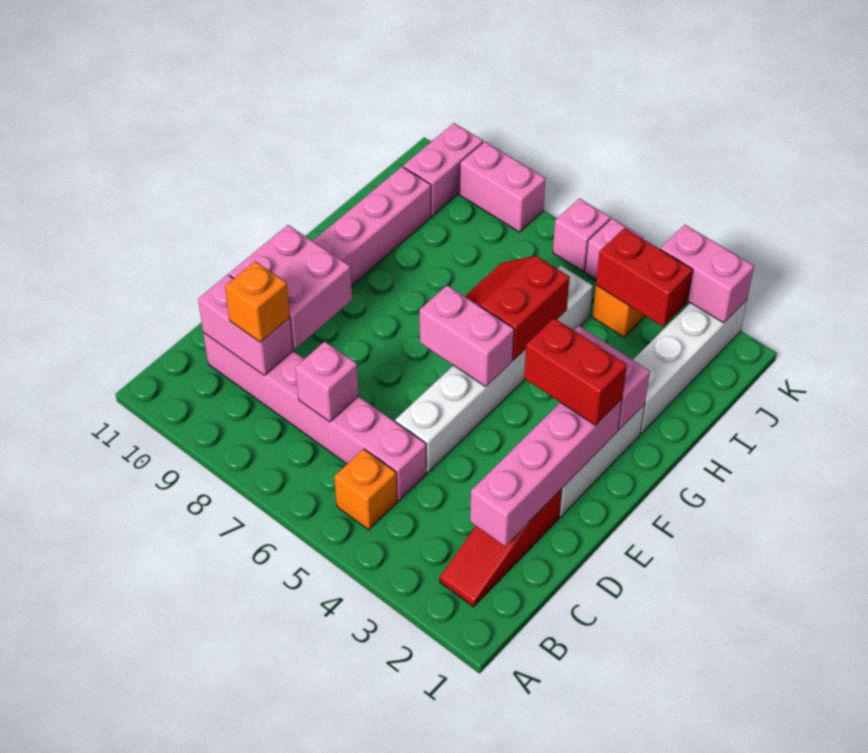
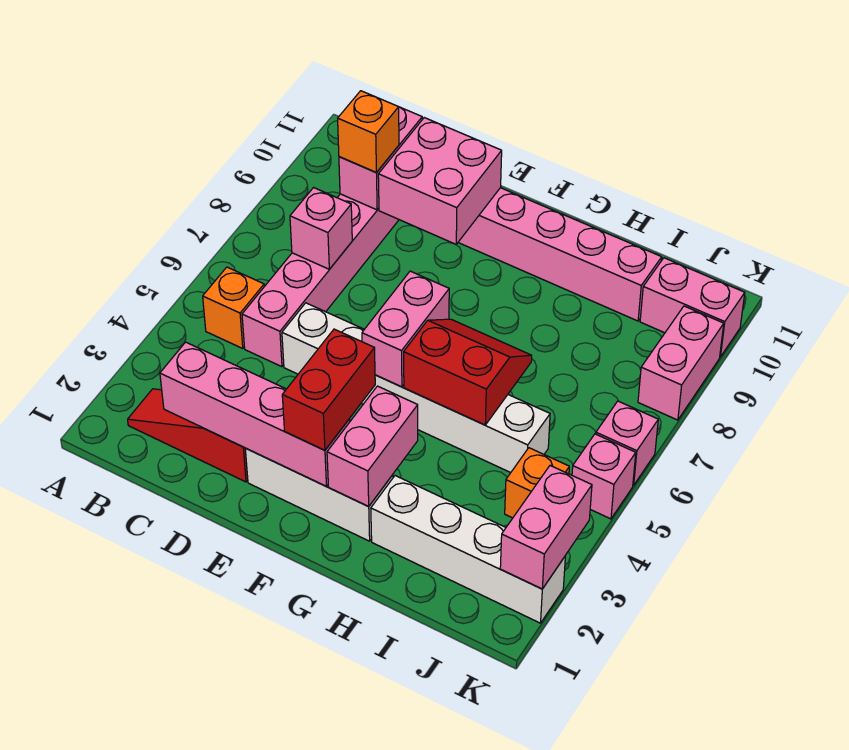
red 1x2 brick [596,228,693,326] -> none

